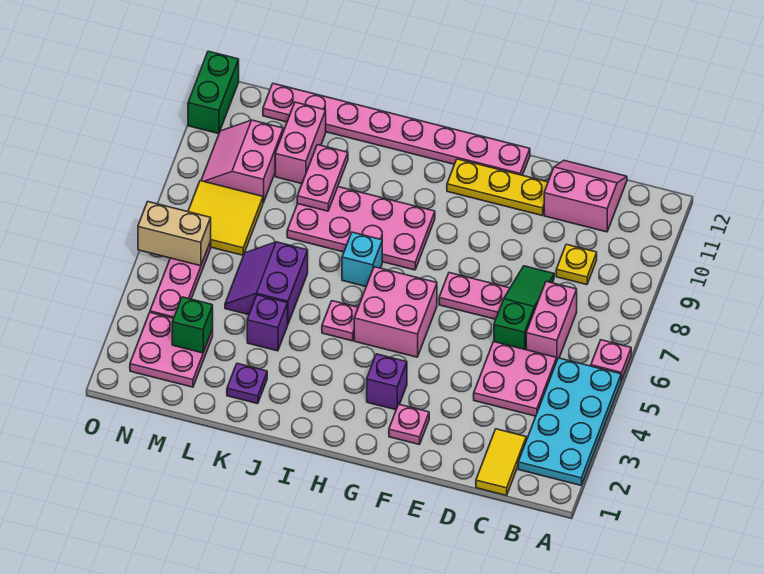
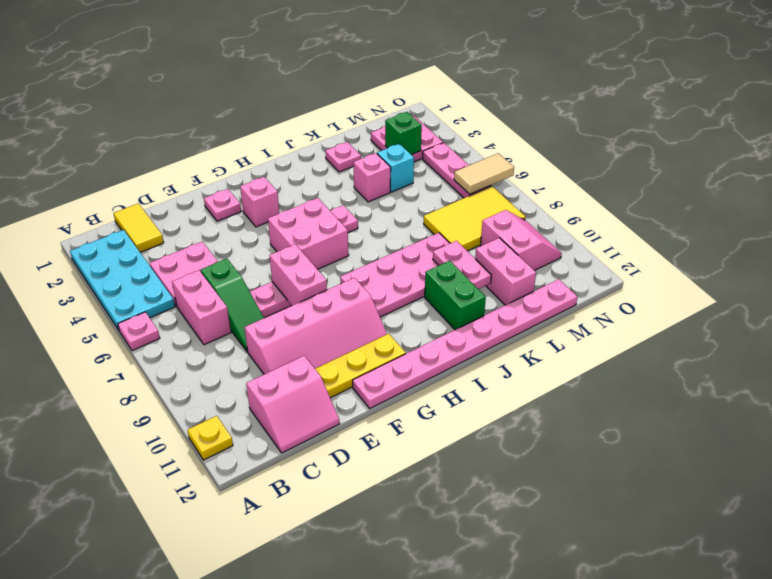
yellow 1x1 plate [556,244,597,285] -> yellow 1x1 plate moved to [187,416,233,460]
none -> pink 2x4 slope [245,278,387,374]
none -> pink 1x2 brick [270,244,327,305]
purple 1x1 brick [367,354,407,410] -> pink 1x1 brick [240,177,279,227]
cyan 1x1 brick [342,232,382,286] -> cyan 1x1 brick moved to [377,144,414,192]
purple 1x1 plate [227,363,267,404] -> pink 1x1 plate [325,142,361,172]
purple 1x1 brick [247,295,288,351] -> pink 1x1 brick [353,153,391,202]
purple 2x2 slope [225,242,308,324] -> none
yellow 2x2 tile [188,181,263,255] -> yellow 2x3 tile [424,186,526,251]
tan 1x2 brick [138,202,211,266] -> tan 1x2 tile [454,153,514,194]
green 1x2 brick [188,51,239,134] -> green 1x2 brick moved to [425,261,486,330]

